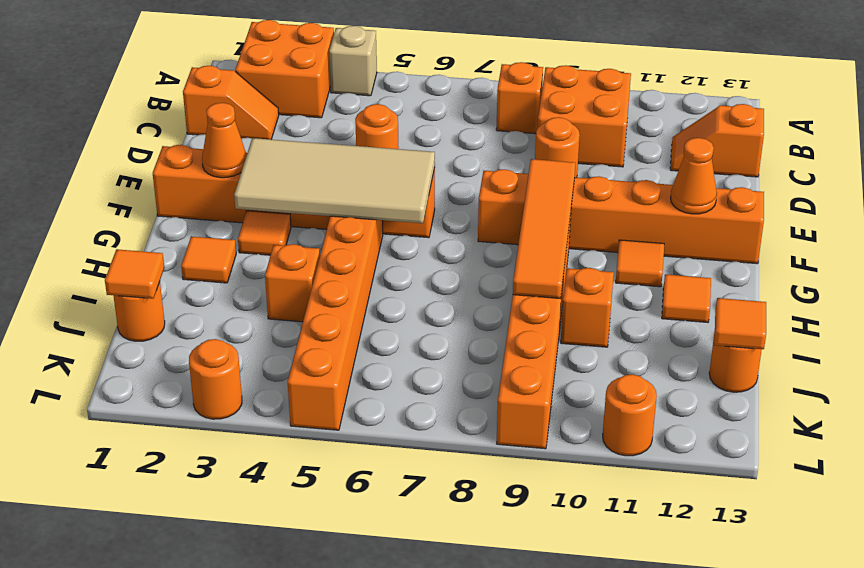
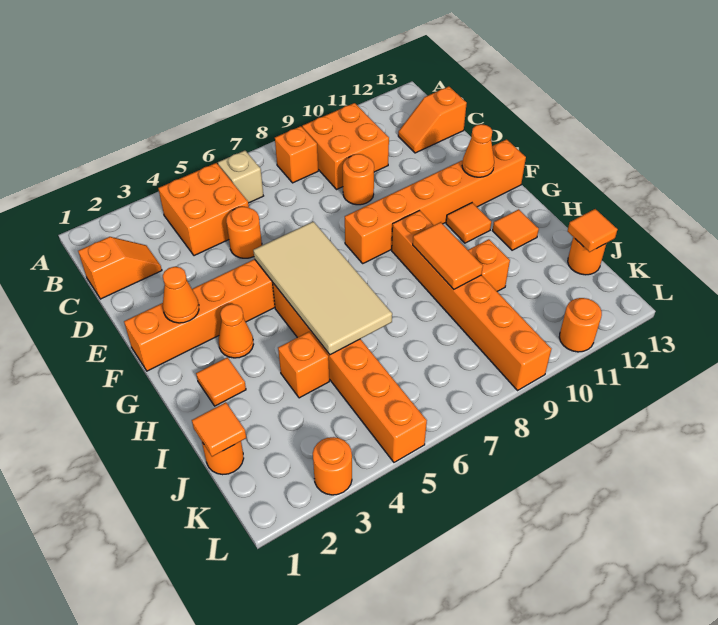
orange 2x2 brick [235,20,334,118] -> orange 2x2 brick moved to [158,163,249,256]
tan 1x1 brick [329,26,377,96] -> tan 1x1 brick moved to [218,151,263,203]
tan 2x4 tile [234,138,435,223] -> tan 2x4 tile turned to [253,222,392,355]
orange 1x4 tile [513,159,575,299] -> orange 1x2 tile [413,222,483,289]
orange 1x1 tile [238,211,291,255] -> orange 1x1 cone [219,304,254,358]

